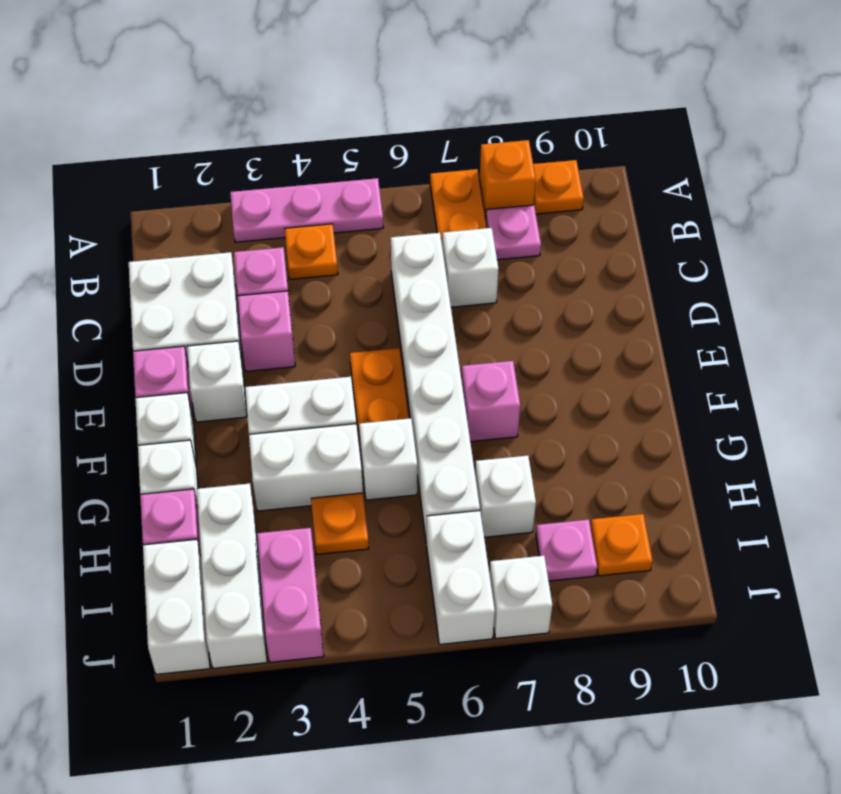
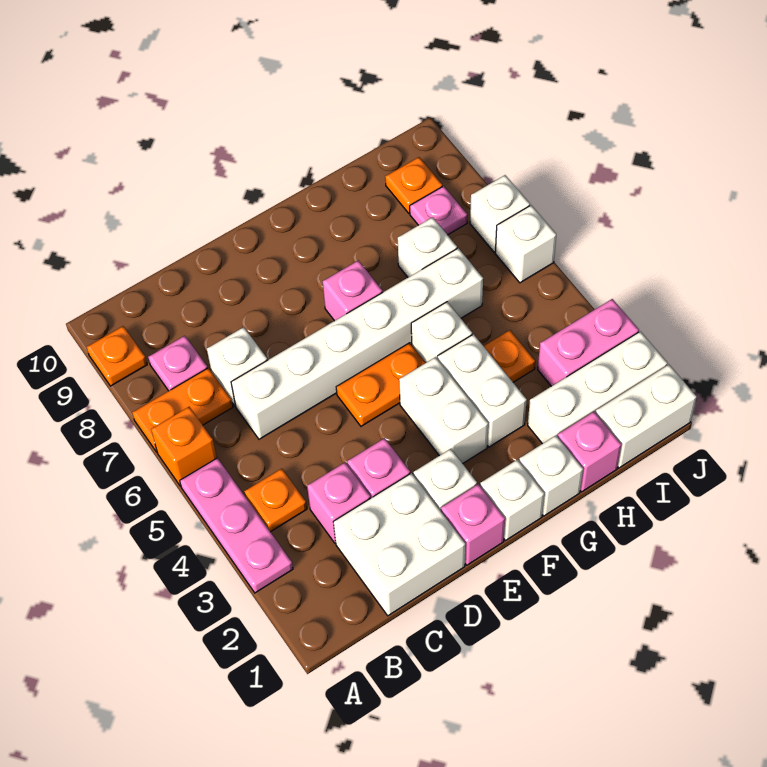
orange 1x1 brick [479,140,536,218] -> orange 1x1 brick moved to [151,407,217,487]
white 1x2 brick [427,511,495,644] -> white 1x1 brick [495,205,556,283]

